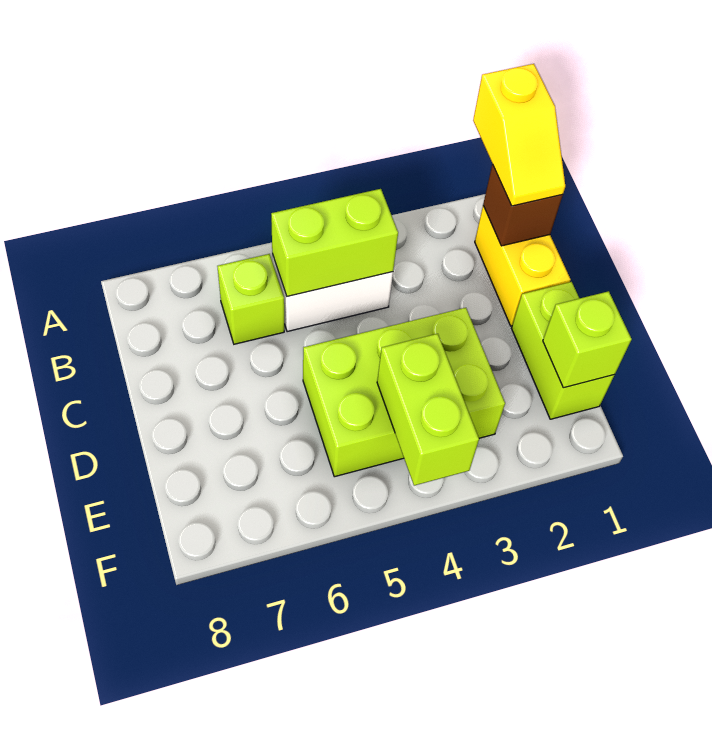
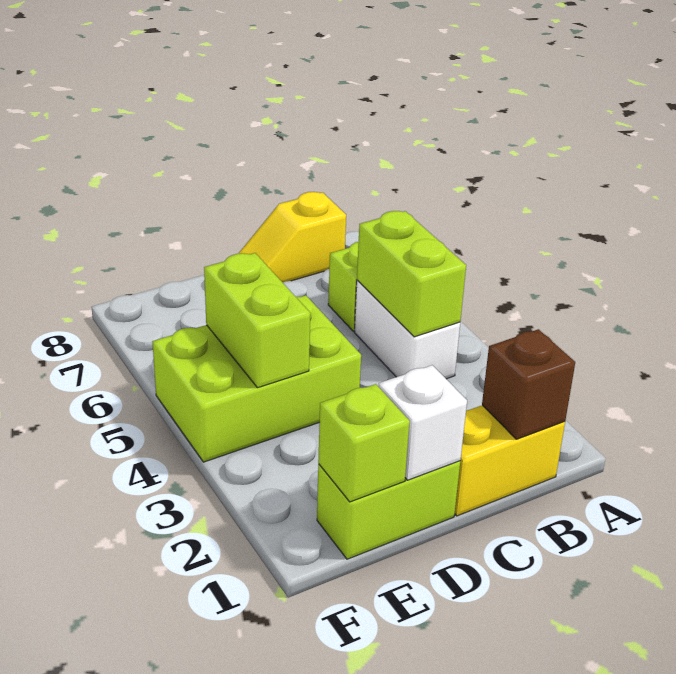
yellow 1x2 slope [473,64,565,206] -> yellow 1x2 slope moved to [238,192,346,282]
none -> white 1x1 brick [378,365,467,480]
lime 2x3 brick [303,308,505,477] -> lime 2x3 brick turned to [152,295,361,462]
lime 1x2 brick [377,334,479,486] -> lime 1x2 brick turned to [204,253,310,388]

